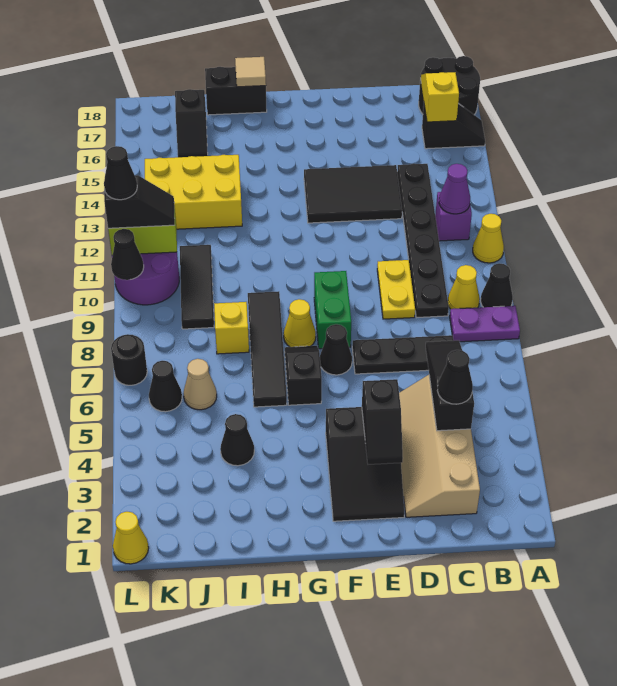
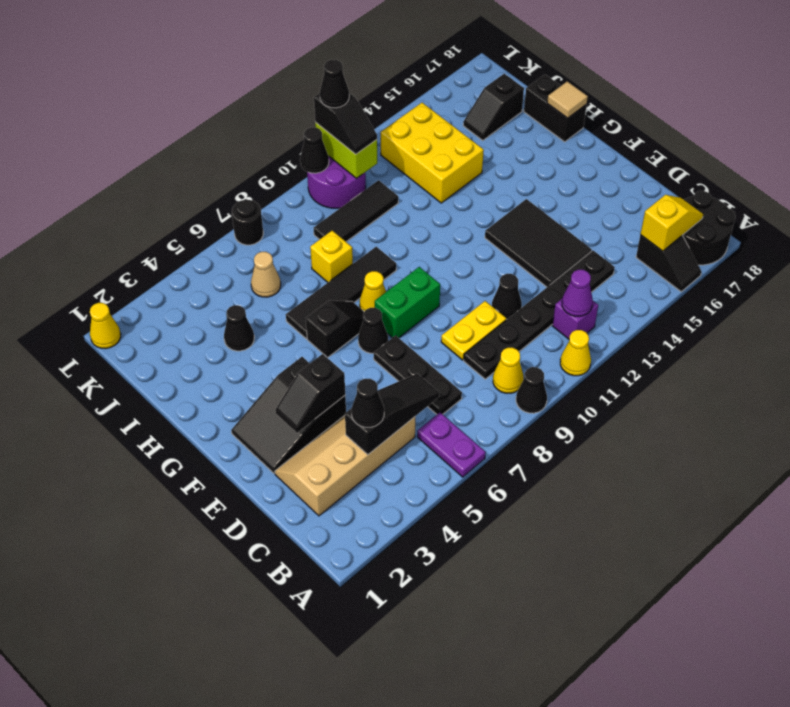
purple 1x2 plate [450,306,520,342] -> purple 1x2 plate moved to [417,412,486,477]
black 1x1 cone [149,361,182,412] -> black 1x1 cone moved to [492,274,522,319]

